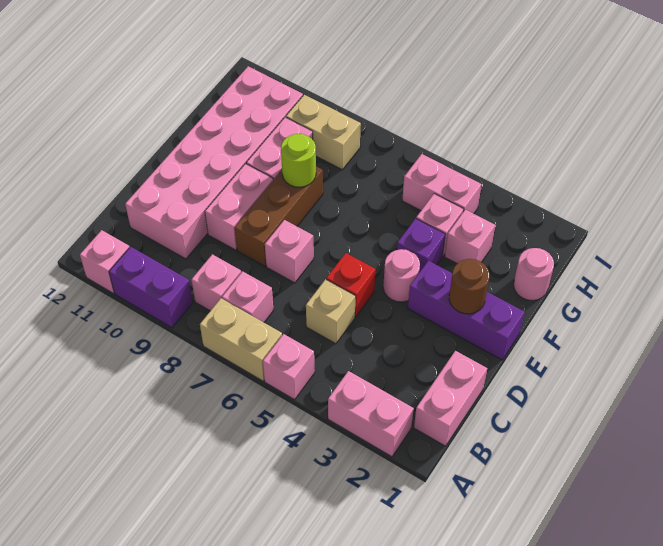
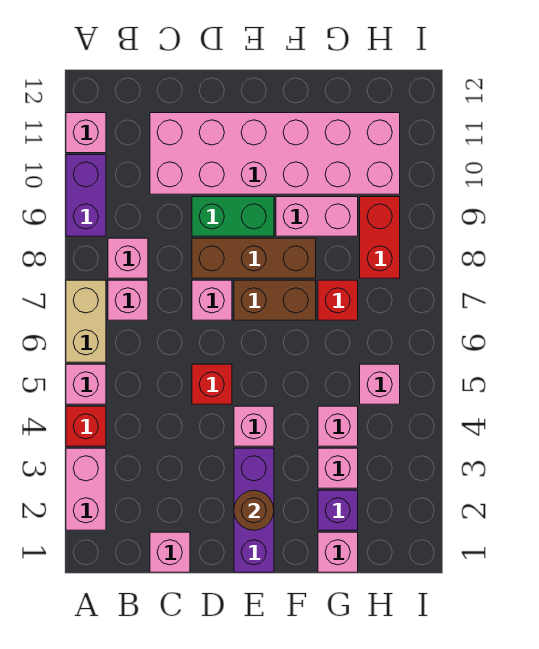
none -> red 1x1 brick [66,406,106,446]
pink 1x2 brick [414,351,487,446] -> pink 1x1 brick [150,532,190,572]
tan 1x1 brick [306,279,356,344] -> none
pink 1x2 brick [205,164,273,250] -> green 1x2 brick [192,197,274,236]
pink 1x1 round brick [383,249,420,302] -> pink 1x1 brick [234,406,274,446]
none -> brown 1x2 brick [234,280,316,320]
purple 1x1 brick [397,218,445,272] -> purple 1x1 brick moved to [318,490,358,530]
lime 1x1 round brick [281,134,316,187] -> none
pink 1x1 round brick [514,248,554,301] -> pink 1x1 brick [318,532,358,572]
none -> red 1x1 brick [318,280,358,320]
pink 1x2 brick [402,154,481,214] -> pink 1x1 brick [360,364,400,404]
tan 1x2 brick [286,95,361,170] -> red 1x2 brick [360,197,400,278]

